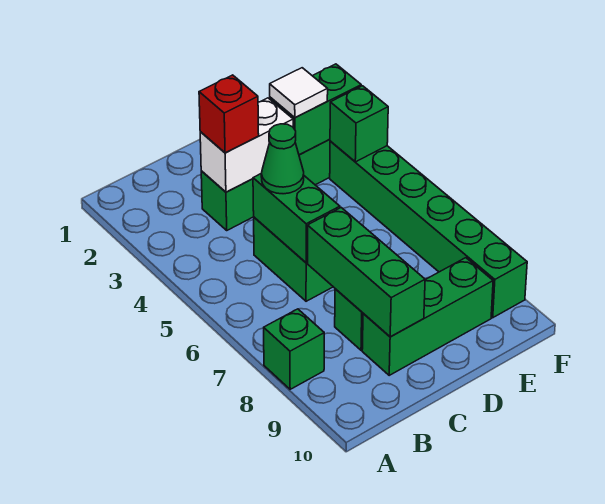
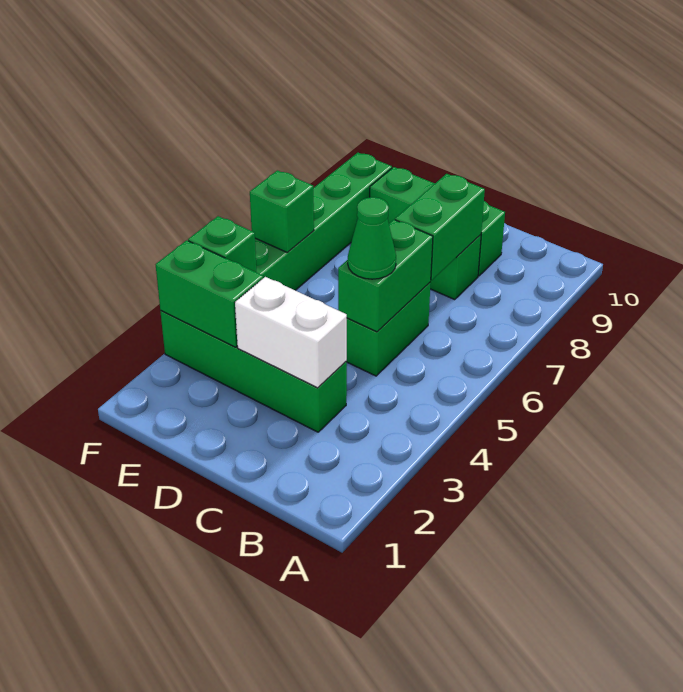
green 1x1 brick [264,309,324,389] -> green 1x1 brick moved to [250,170,314,253]
red 1x1 brick [199,75,259,153] -> none
green 1x3 brick [307,208,425,337] -> green 1x2 brick [395,174,485,280]
white 1x1 tile [270,68,328,118] -> none

